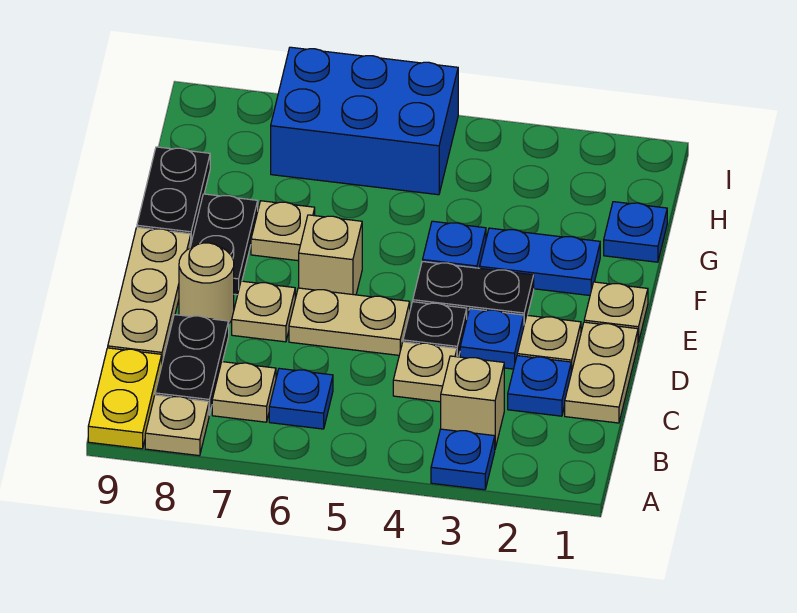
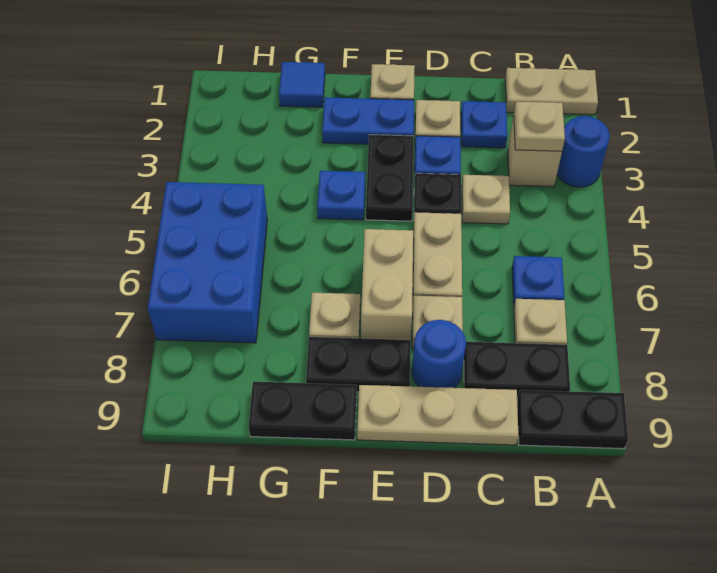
blue 1x1 plate [431,429,495,490] -> blue 1x1 round brick [557,116,610,187]
tan 1x1 plate [145,395,209,456] -> tan 1x1 plate moved to [514,101,565,151]
yellow 1x2 plate [88,348,162,449] -> black 1x2 plate [517,390,628,449]
tan 1x2 plate [565,322,638,423] -> tan 1x2 plate moved to [505,68,598,115]
tan 1x1 round brick [179,243,234,323] -> blue 1x1 round brick [412,320,466,388]
tan 1x1 brick [299,215,362,295] -> tan 1x2 brick [361,229,413,340]
blue 1x2 plate [480,228,600,295] -> blue 1x2 plate turned to [322,97,414,144]
blue 1x1 plate [604,202,667,262] -> blue 1x1 tile [279,62,325,107]

